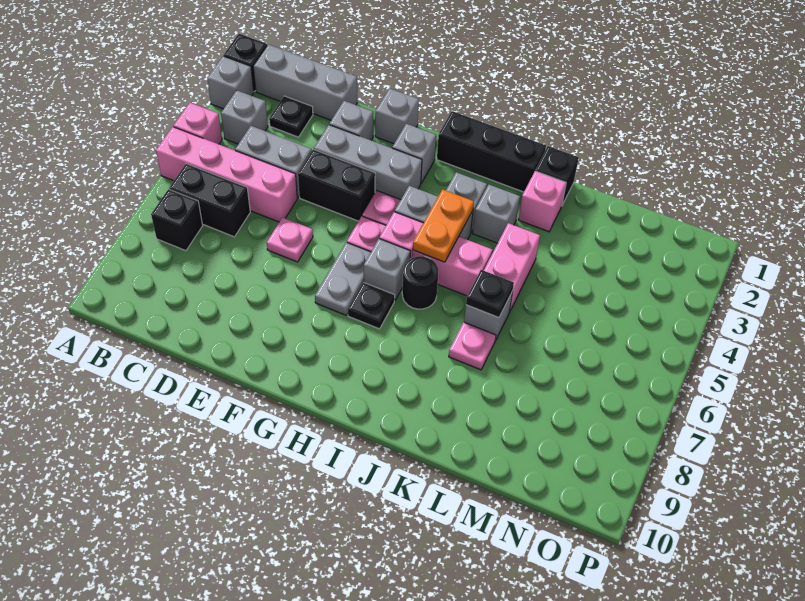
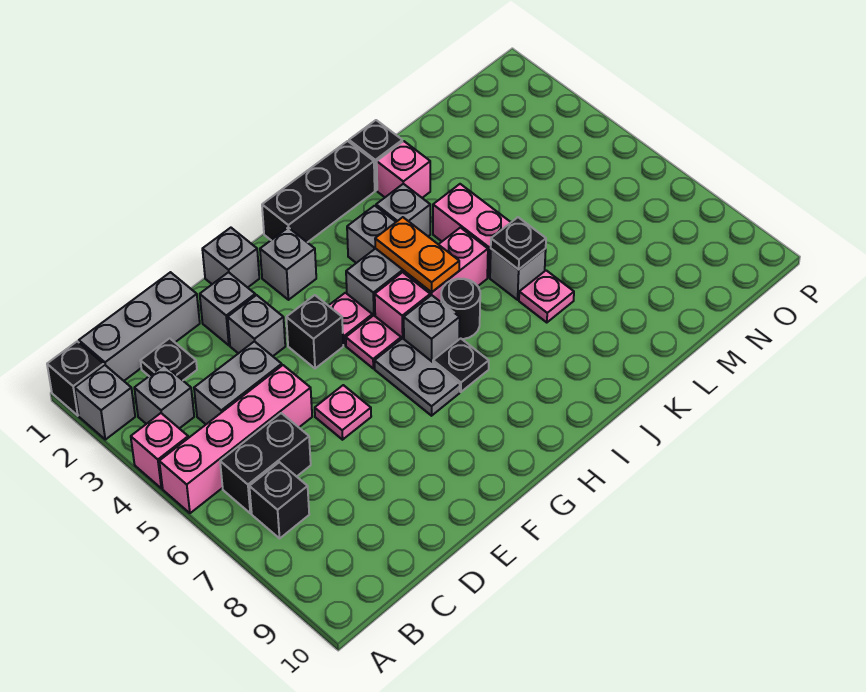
grey 1x3 brick [314,125,422,200] -> grey 1x1 brick [228,295,285,356]
black 1x2 brick [298,149,375,221] -> black 1x1 brick [286,295,343,368]

